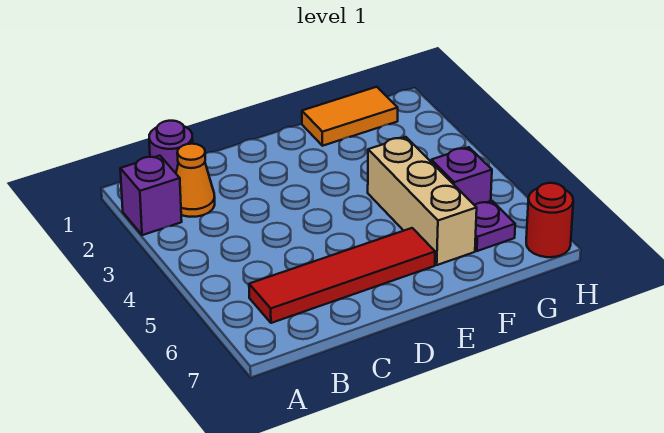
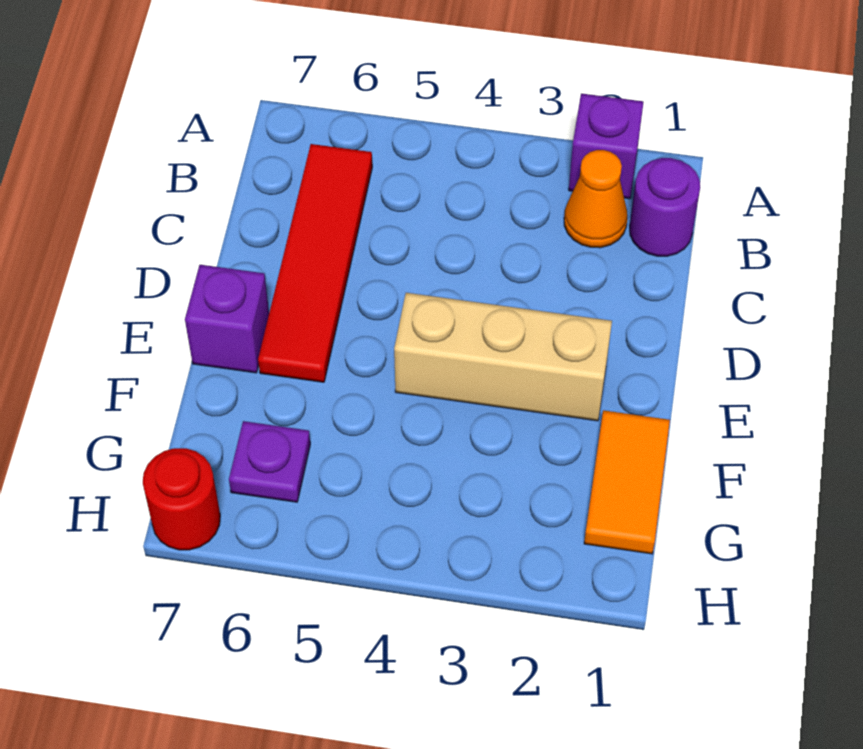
tan 1x3 brick [368,137,477,265] -> tan 1x3 brick moved to [394,293,612,421]
purple 1x1 brick [431,147,492,205] -> purple 1x1 brick moved to [185,265,269,373]

